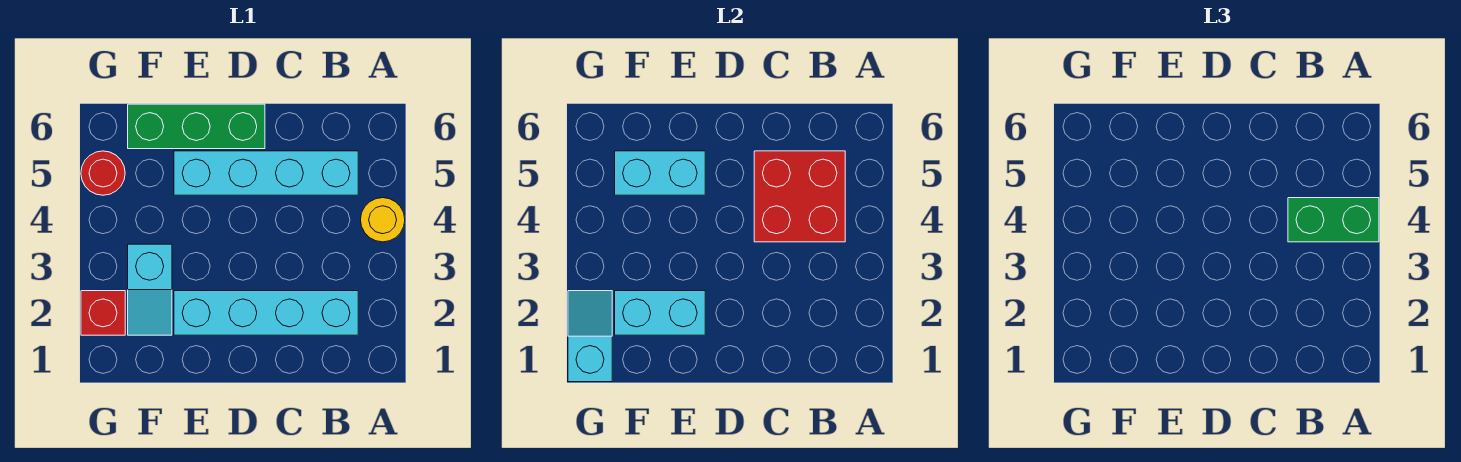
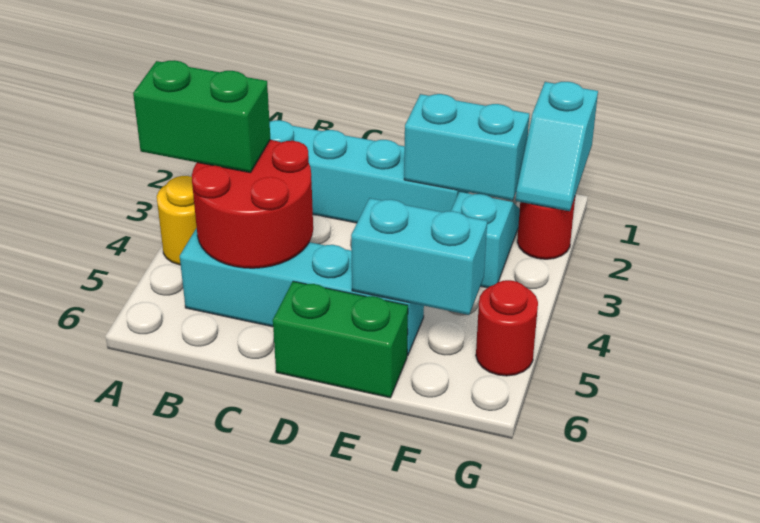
red 2x2 brick [754,151,845,242] -> red 2x2 round brick [192,139,313,268]
green 1x3 brick [128,104,265,149] -> green 1x2 brick [273,281,408,398]
red 1x1 brick [81,291,125,335] -> red 1x1 round brick [517,198,575,259]

